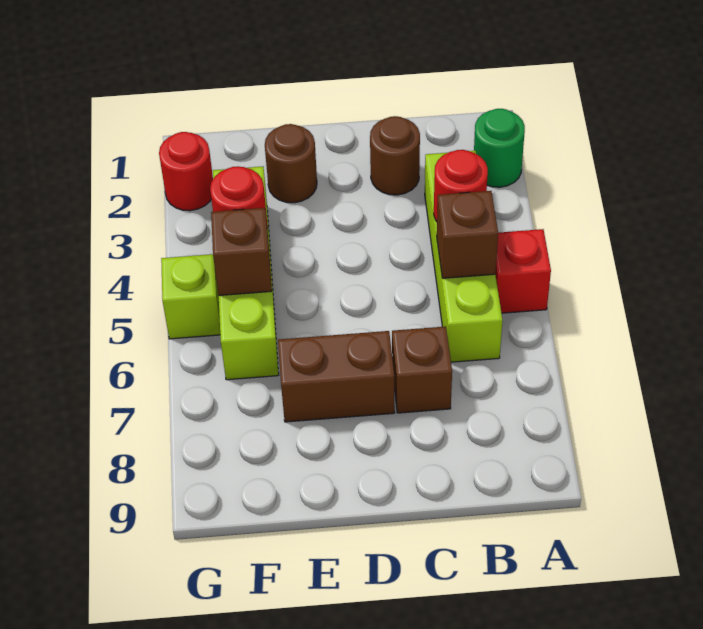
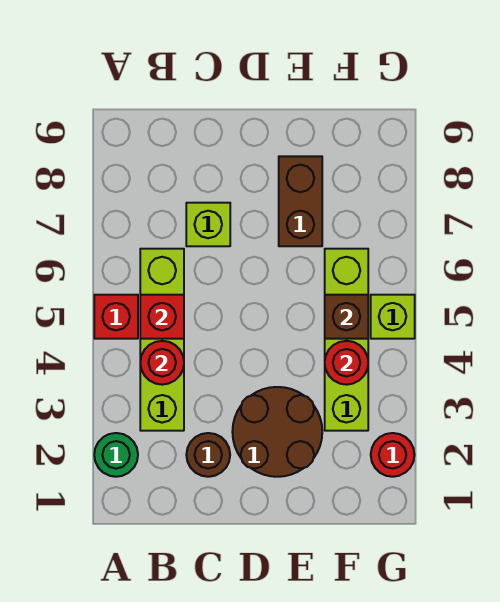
brown 1x1 brick [437,191,498,278] -> red 1x1 brick [140,295,184,339]
brown 1x1 brick [392,326,452,413] -> lime 1x1 brick [186,203,230,246]
brown 1x2 brick [278,331,395,422] -> brown 1x2 brick turned to [279,156,322,246]
brown 1x1 round brick [265,124,317,203] -> brown 2x2 round brick [232,387,322,477]

